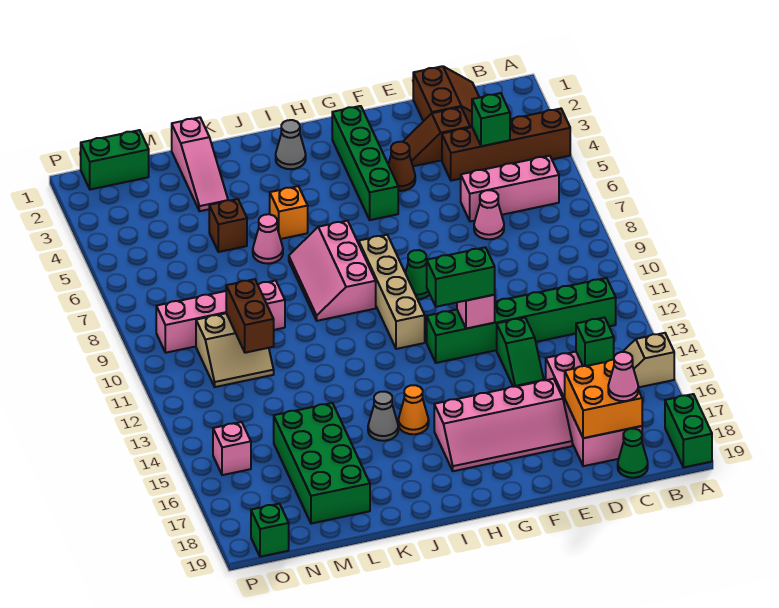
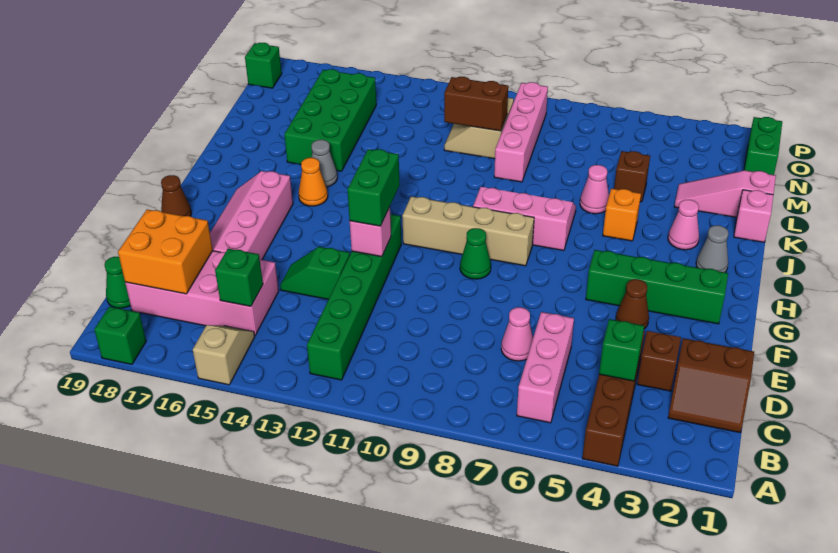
green 1x2 brick [665,394,712,467] -> green 1x1 brick [94,307,146,364]
pink 1x1 cone [608,352,638,401] -> pink 1x1 cone moved to [668,200,699,250]
none -> brown 1x1 cone [161,175,191,216]
green 2x4 brick [274,403,370,524] -> green 2x4 brick turned to [284,69,376,171]
pink 1x1 brick [213,422,251,475] -> pink 1x1 brick moved to [734,190,773,242]

